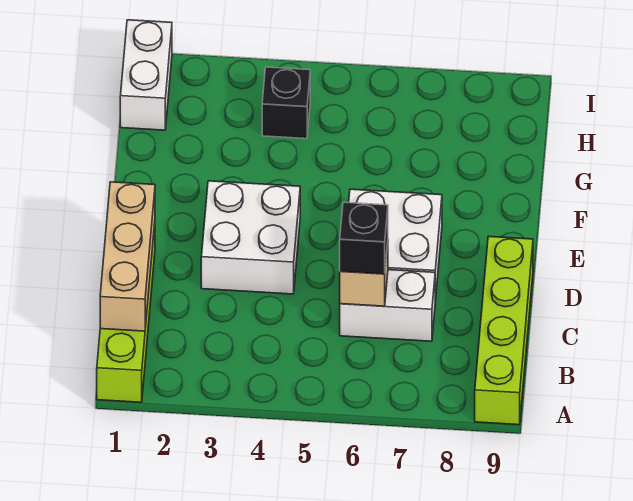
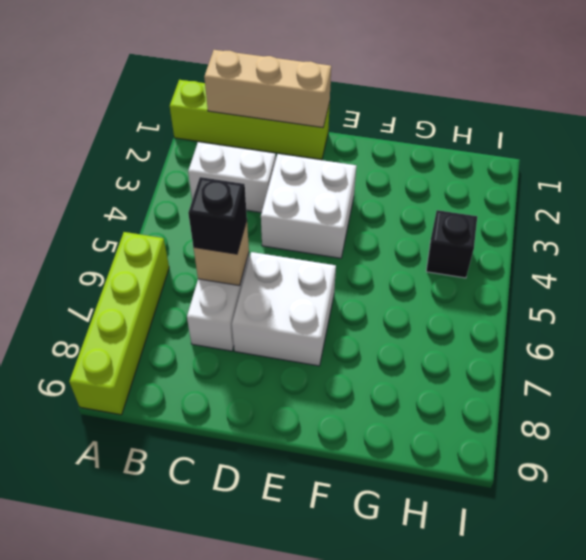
lime 1x4 brick [475,236,533,425] -> lime 1x4 brick turned to [69,232,169,415]
white 1x2 brick [120,20,172,130] -> white 1x2 brick moved to [188,142,276,213]

